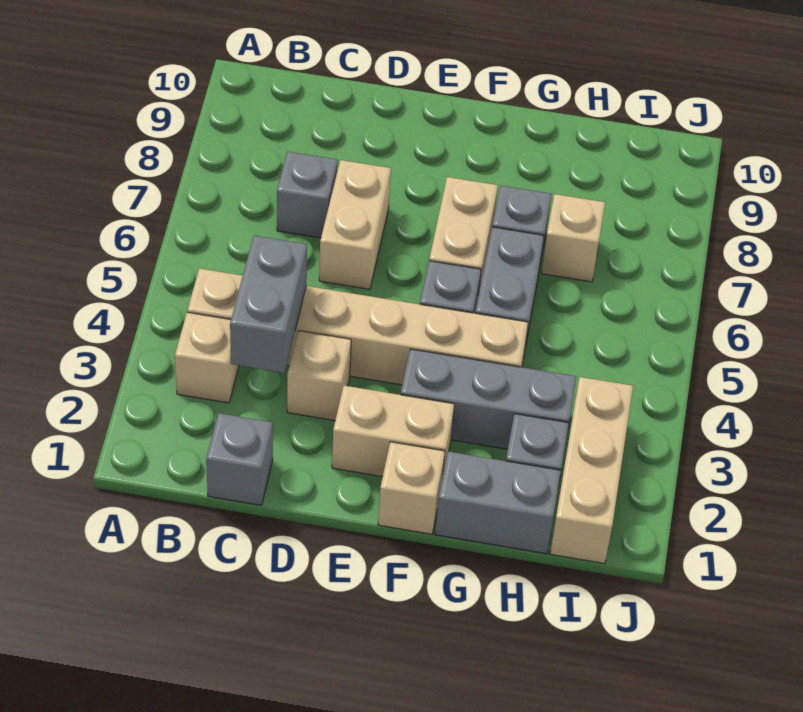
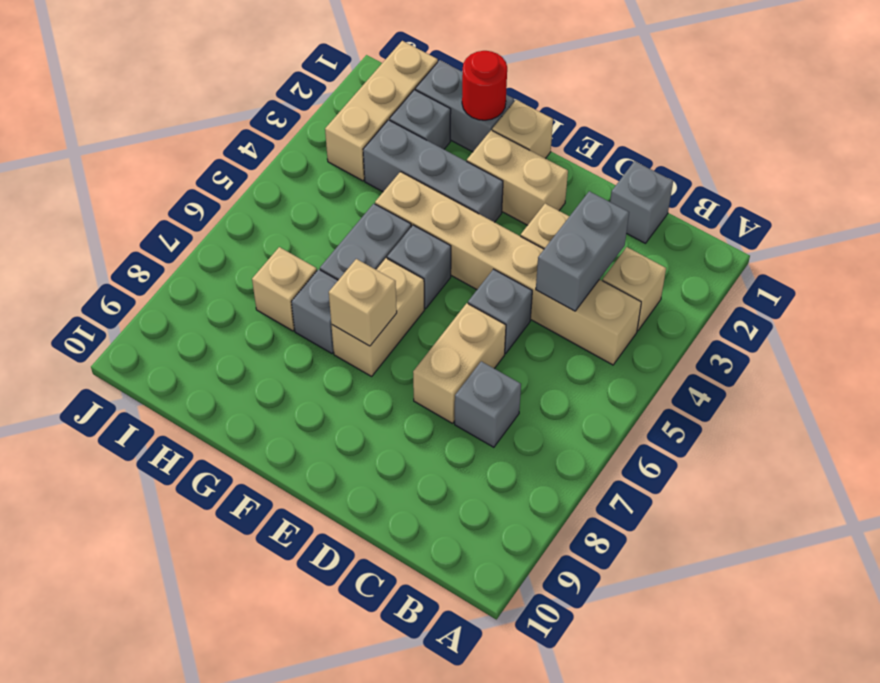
none -> grey 1x1 brick [468,269,532,353]
none -> tan 1x1 brick [329,259,397,346]
none -> red 1x1 round brick [462,51,507,120]

